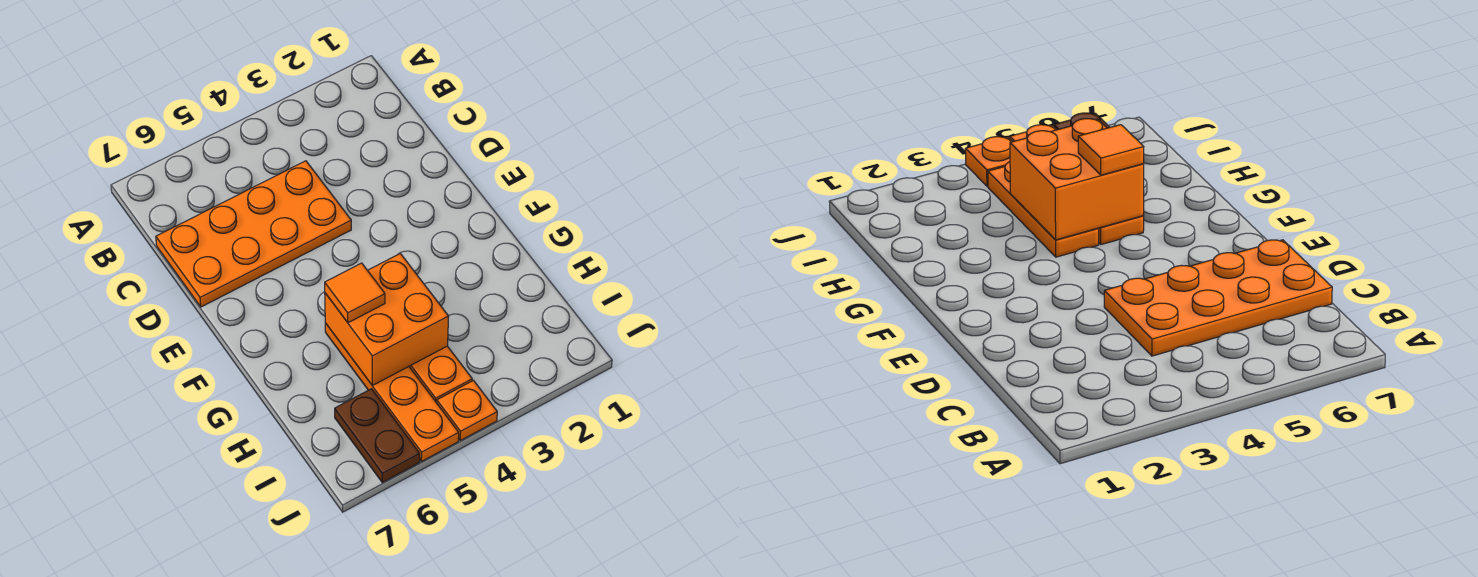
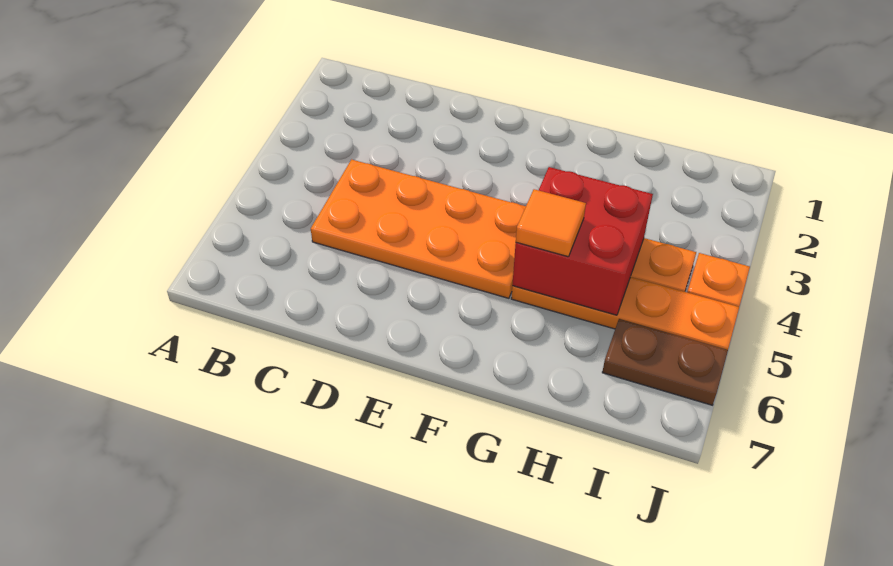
orange 2x4 plate [156,161,351,307] -> orange 2x4 plate turned to [311,160,526,298]
orange 2x2 brick [325,254,449,385] -> red 2x2 brick [512,167,653,315]

